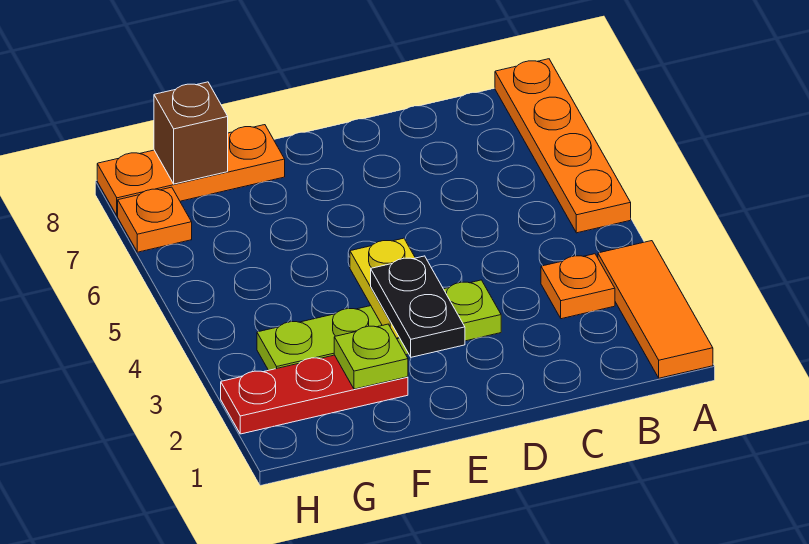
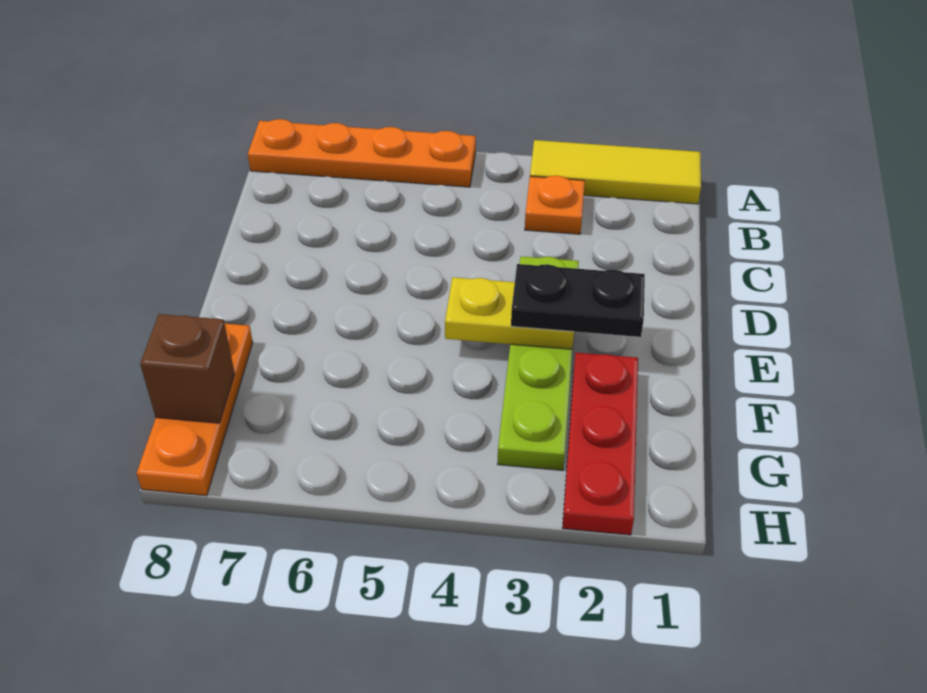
orange 1x3 tile [598,241,713,378] -> yellow 1x3 tile [530,140,701,204]
lime 1x1 plate [334,324,408,389] -> none
orange 1x1 plate [118,187,192,252] -> none

